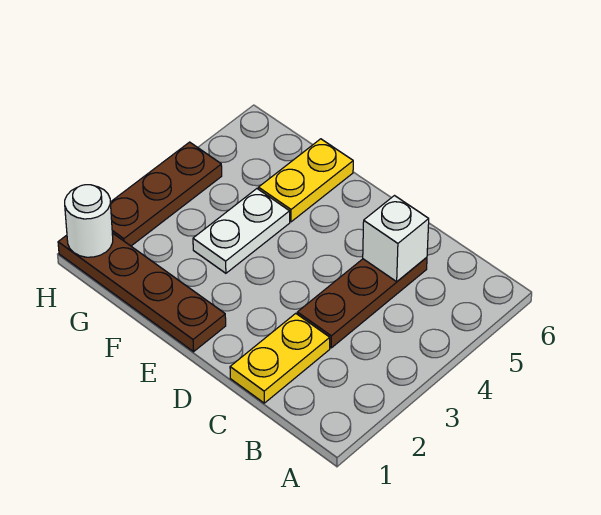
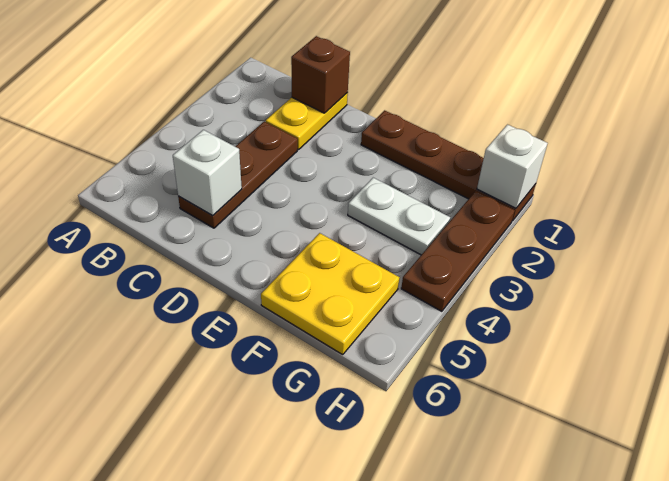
none -> brown 1x1 brick [291,36,350,113]
white 1x2 plate [193,189,290,273] -> white 1x2 plate turned to [348,178,450,255]
yellow 1x2 plate [258,139,353,222] -> yellow 2x2 plate [261,233,399,355]
white 1x1 round brick [65,185,113,257] -> white 1x1 brick [477,125,548,208]

